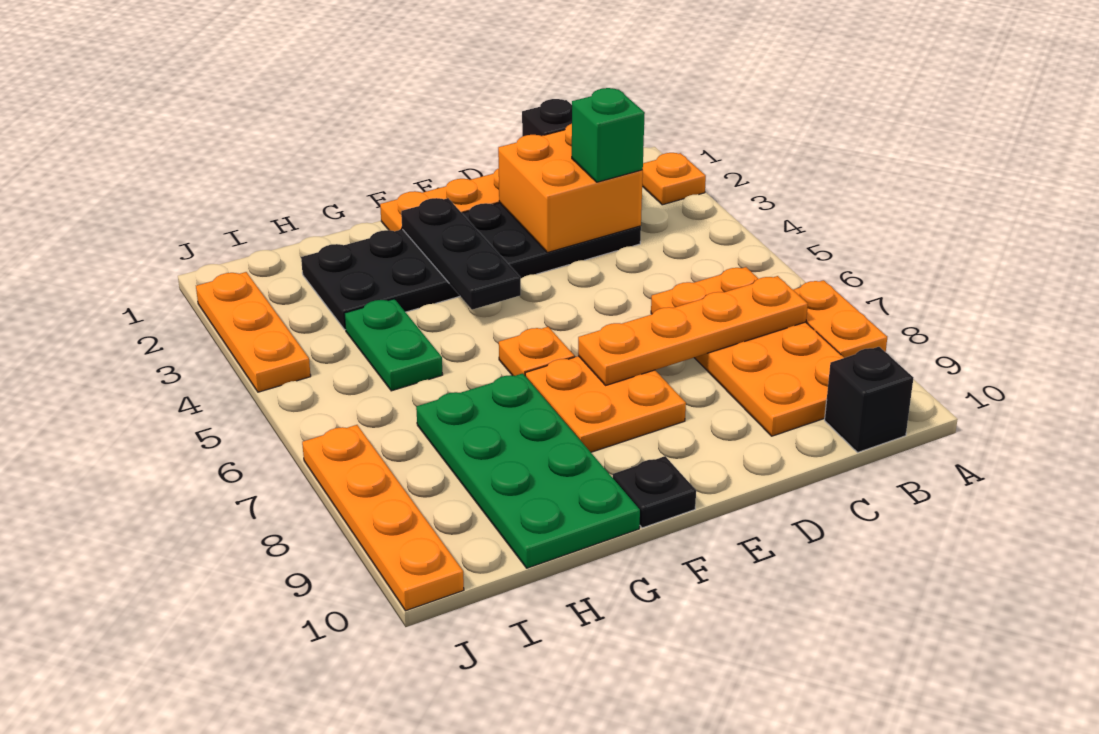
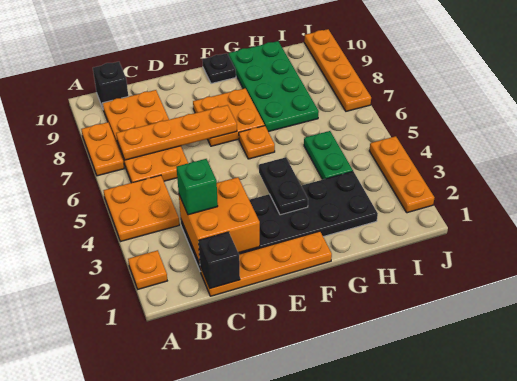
none -> orange 2x2 plate [103,175,179,242]
black 1x3 plate [401,198,521,310] -> black 1x2 plate [259,157,308,215]

